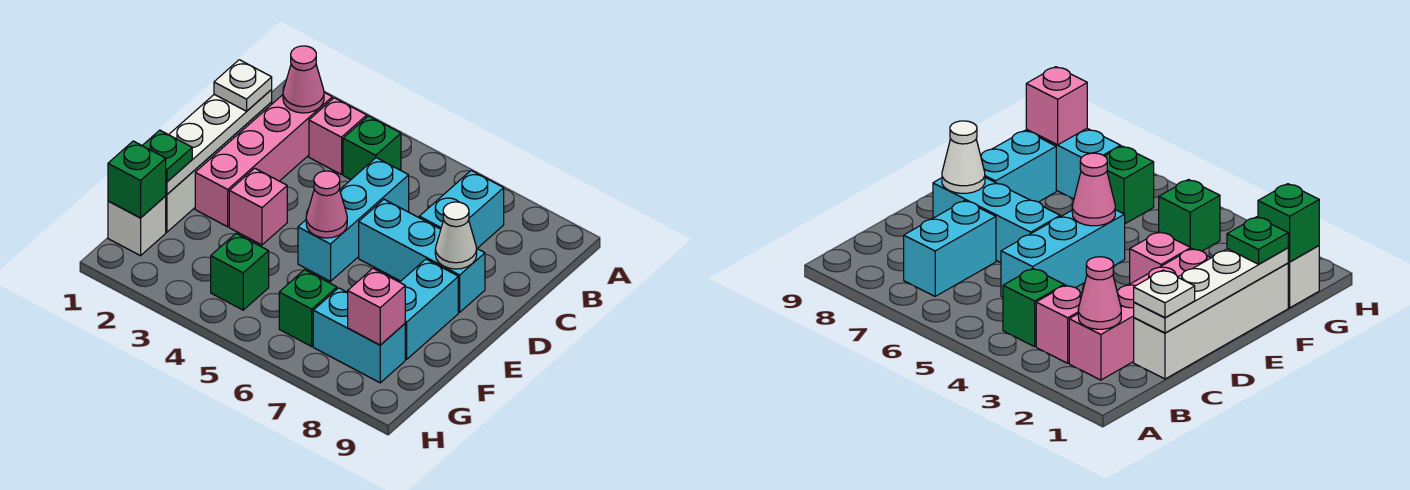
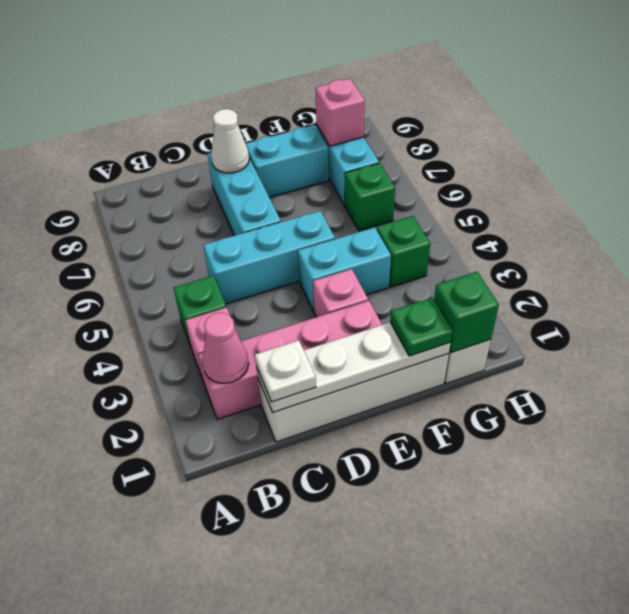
cyan 1x2 brick [419,171,504,248] -> cyan 1x2 brick moved to [298,227,391,311]
pink 1x1 cone [306,171,347,238] -> none

